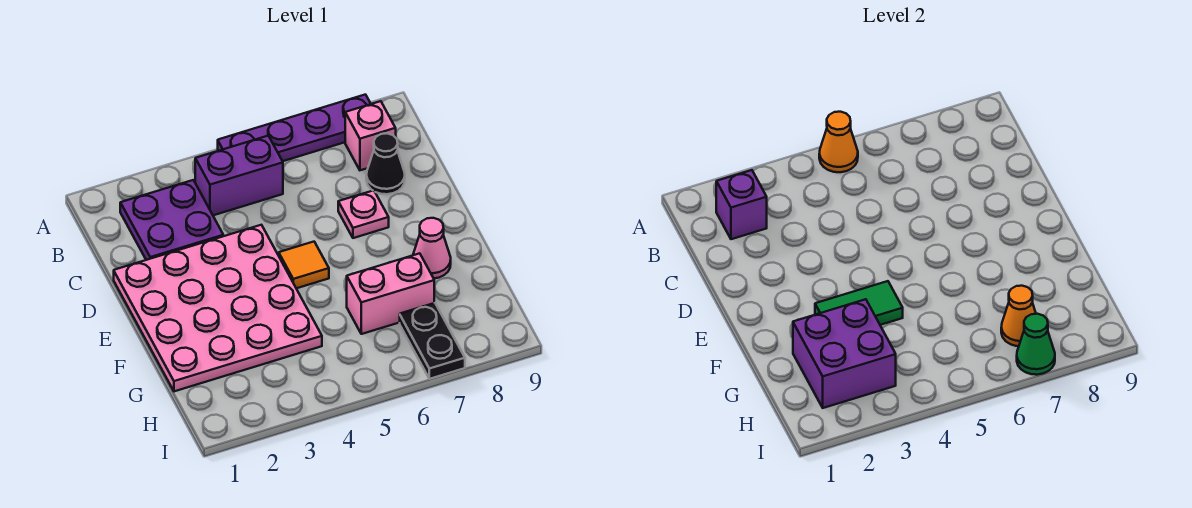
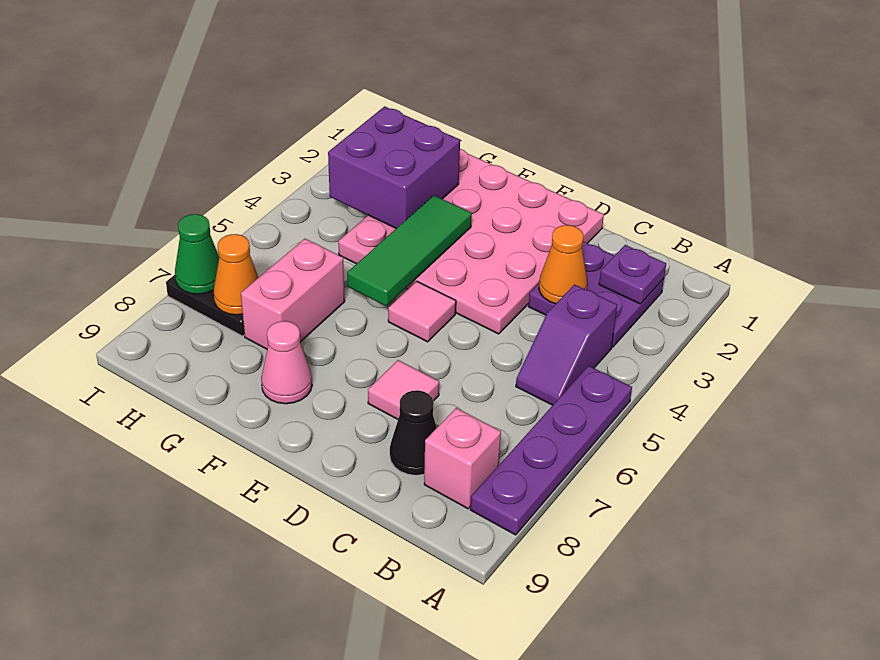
orange 1x1 cone [819,112,858,172] -> orange 1x1 cone moved to [539,225,587,304]
purple 1x1 brick [716,170,767,239] -> purple 1x1 plate [599,245,666,304]
purple 1x2 brick [195,136,283,215] -> purple 1x2 slope [516,285,617,405]
pink 1x1 plate [338,190,389,238] -> pink 1x1 tile [368,360,439,419]
orange 1x1 tile [279,242,329,288] -> pink 1x1 tile [388,281,456,342]
green 1x2 tile [815,281,903,325] -> green 1x3 tile [347,195,472,306]

